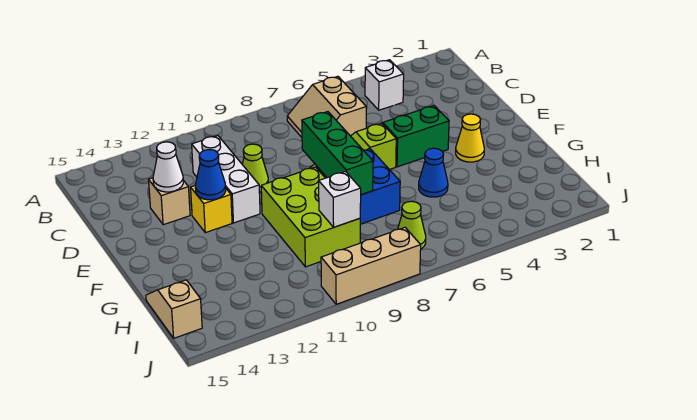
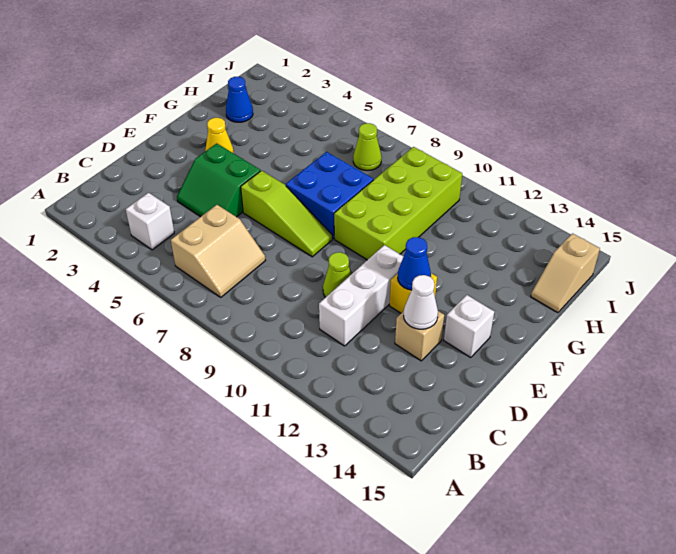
green 1x3 brick [302,112,373,195] -> none
lime 2x3 brick [261,167,360,267] -> lime 2x4 brick [334,147,463,260]
blue 1x1 cone [419,148,448,197] -> blue 1x1 cone moved to [226,77,253,122]
white 1x1 brick [319,172,361,227] -> white 1x1 brick moved to [444,295,494,358]
tan 1x3 brick [321,227,421,304] -> none

